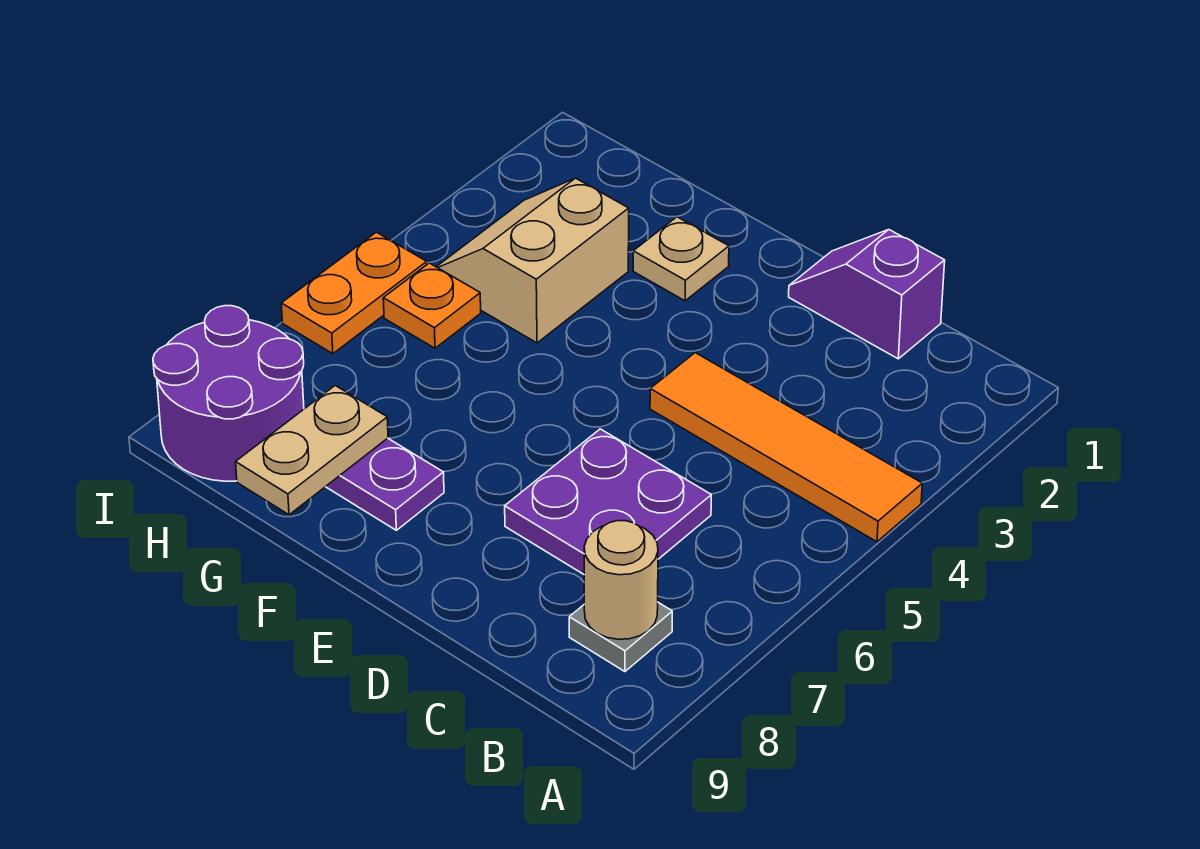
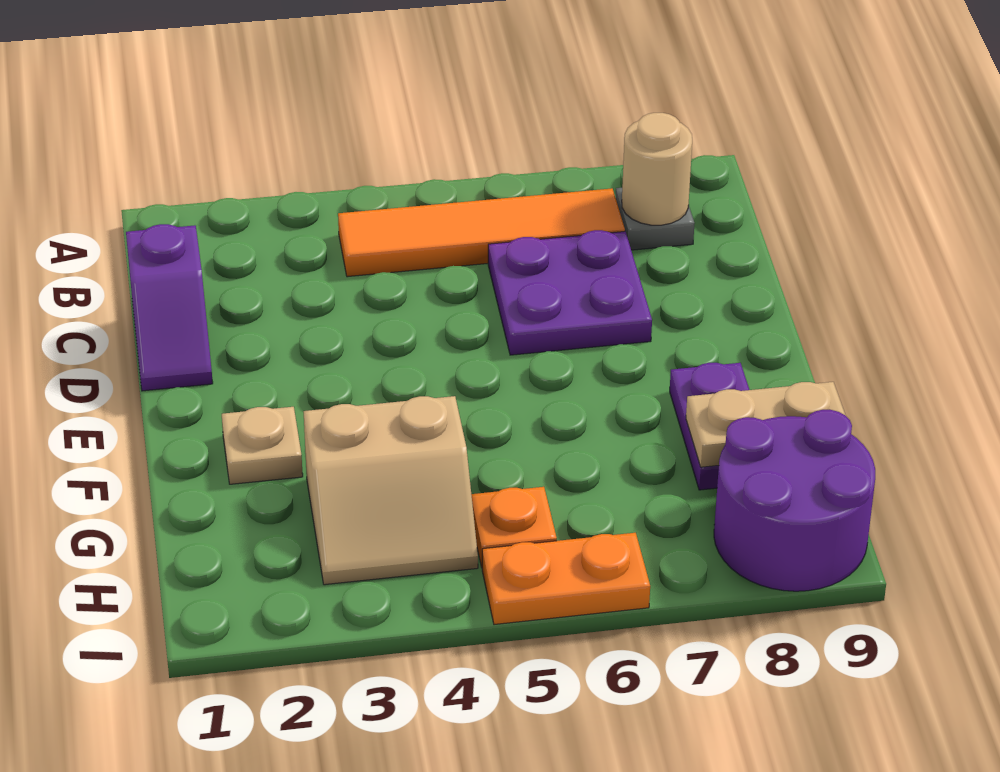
orange 1x4 tile [650,353,922,542] -> orange 1x4 tile turned to [338,188,625,277]

